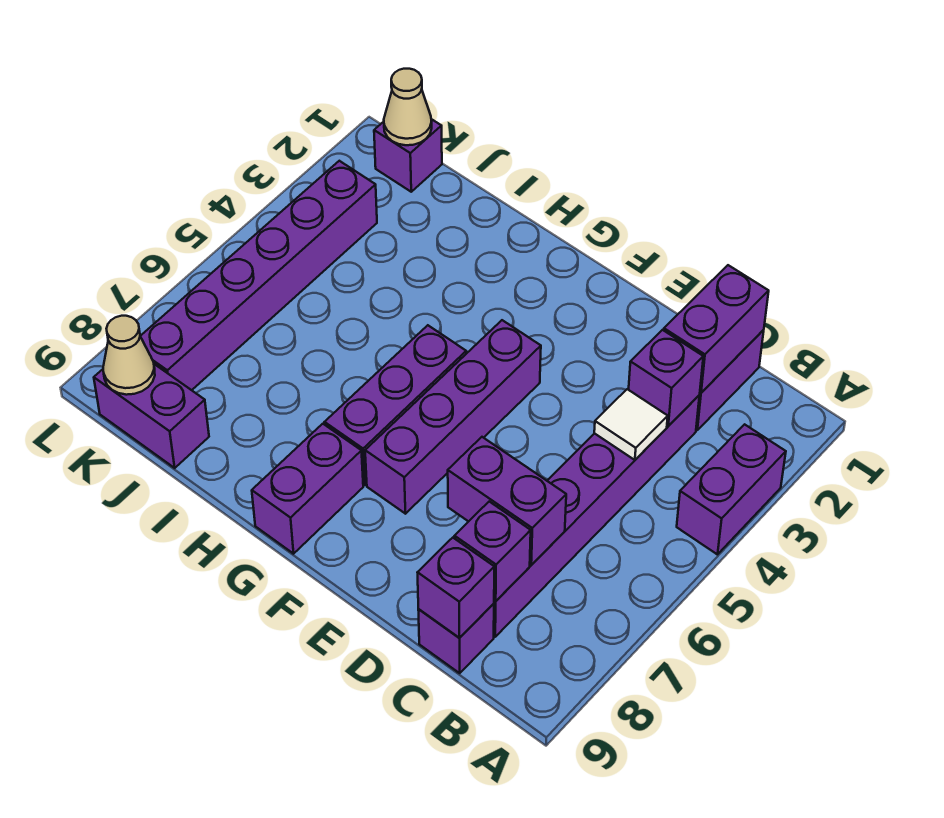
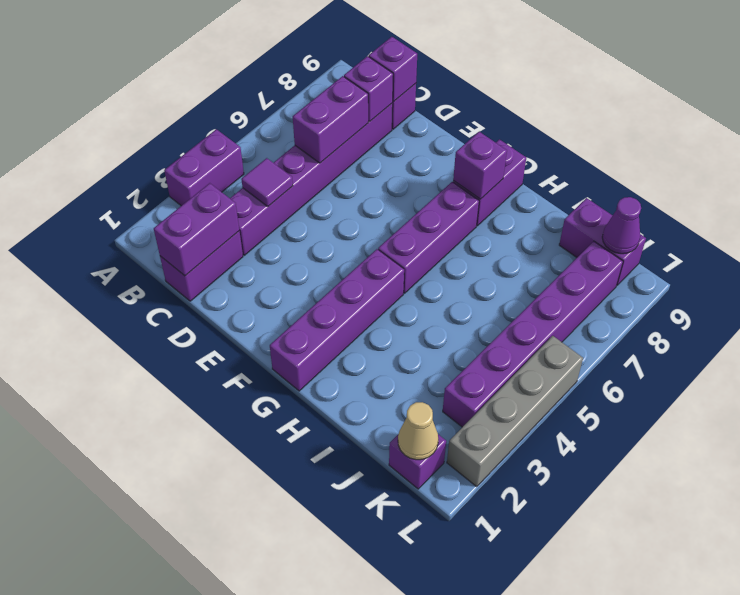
purple 1x1 brick [629,330,703,426] -> purple 1x1 brick moved to [453,132,507,199]
white 1x1 tile [594,389,668,460] -> purple 1x1 tile [241,158,293,206]
purple 1x2 brick [448,437,566,565] -> purple 1x2 brick turned to [293,76,368,163]
purple 1x4 brick [365,320,541,514] -> purple 1x4 brick moved to [270,249,404,391]
tan 1x1 cone [103,316,155,395] -> purple 1x1 cone [602,197,641,254]
none -> grey 1x4 brick [447,336,583,487]

